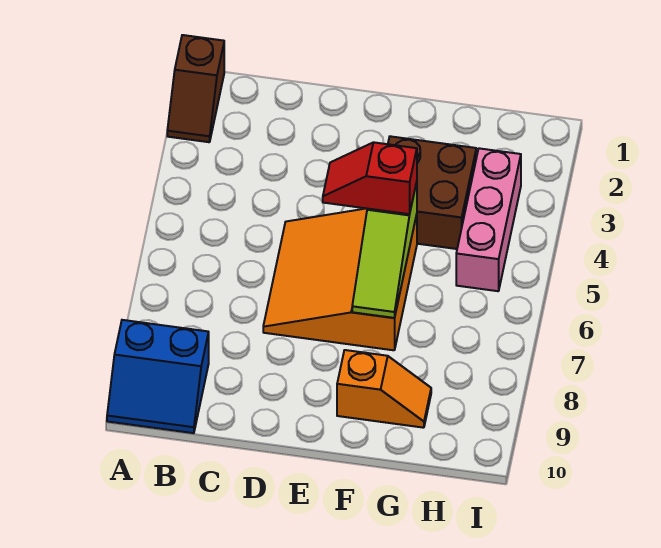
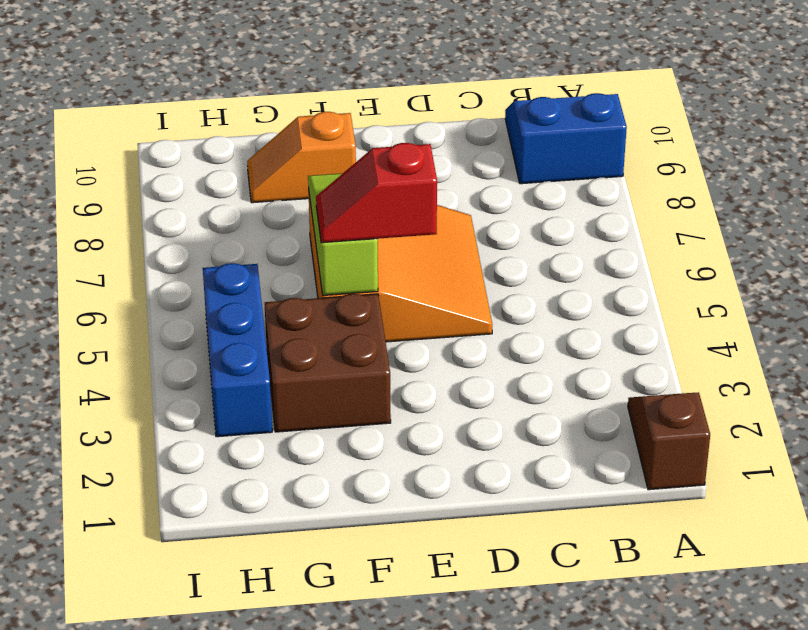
red 1x2 slope [323,142,417,214] -> red 1x2 slope turned to [316,143,437,243]
pink 1x3 brick [456,148,521,291] -> blue 1x3 brick [203,263,272,437]

